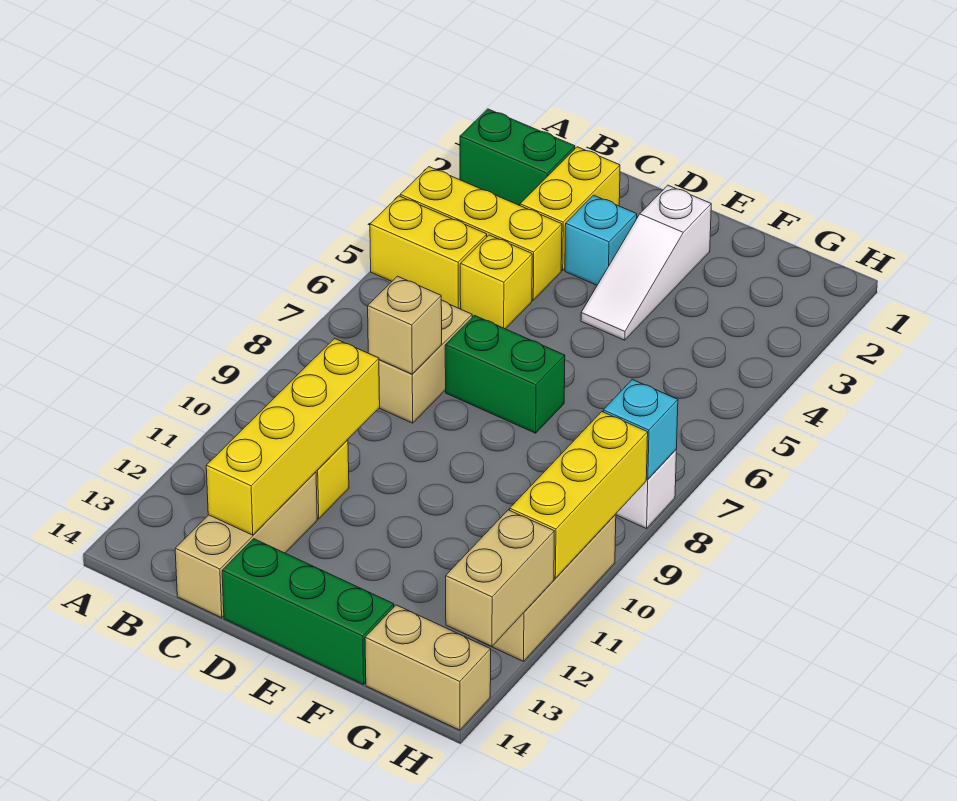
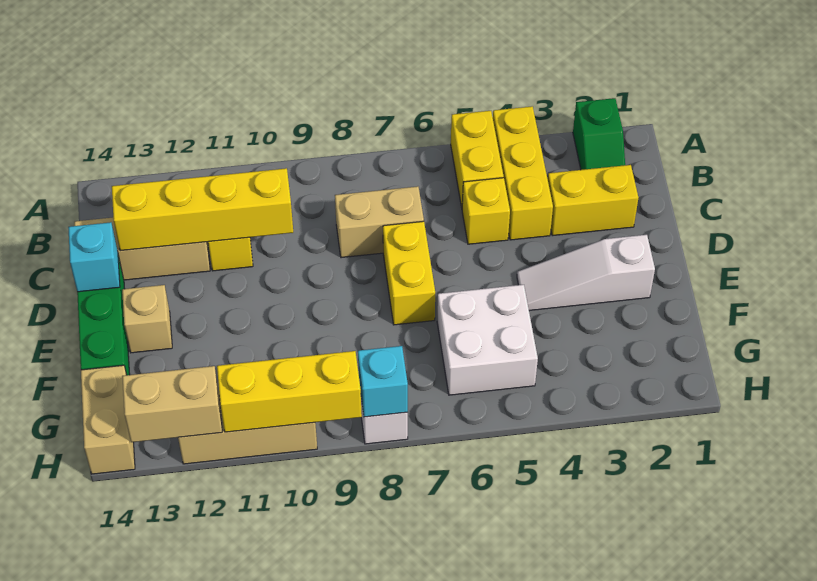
green 1x2 brick [460,109,575,206] -> green 1x2 slope [573,98,625,170]
tan 1x1 brick [368,276,442,374] -> tan 1x1 brick moved to [122,285,172,353]
cyan 1x1 brick [565,195,637,285] -> cyan 1x1 brick moved to [68,222,120,292]
green 1x2 brick [445,315,565,433] -> yellow 1x2 brick [383,221,435,325]
none -> white 2x2 brick [437,285,538,395]

